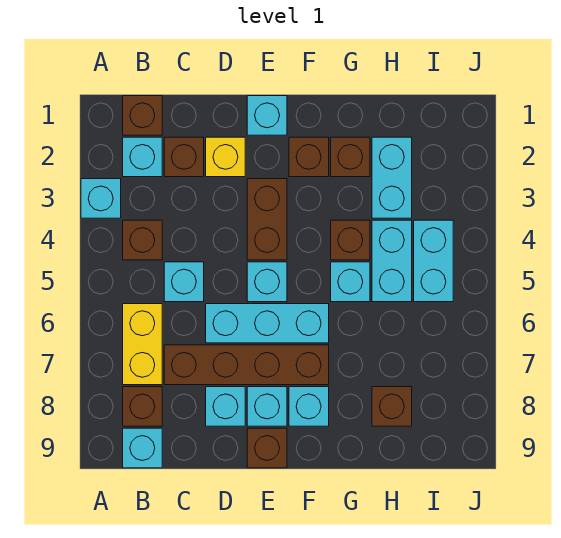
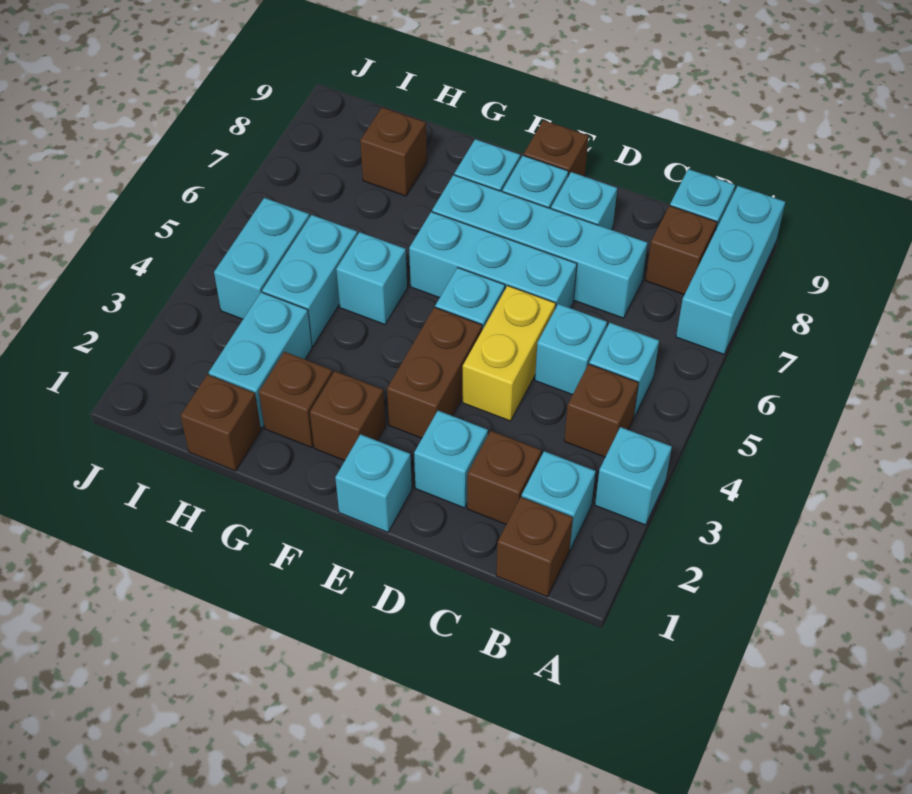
none -> cyan 1x3 brick [676,186,785,354]
none -> cyan 1x1 brick [589,323,659,417]
yellow 1x2 brick [123,304,162,385] -> yellow 1x2 brick moved to [463,286,556,421]
brown 1x4 brick [164,345,329,385] -> cyan 1x4 brick [432,175,647,318]
yellow 1x1 brick [206,137,245,177] -> cyan 1x1 brick [414,411,488,508]
brown 1x1 brick [331,220,370,260] -> brown 1x1 brick moved to [180,374,261,471]

